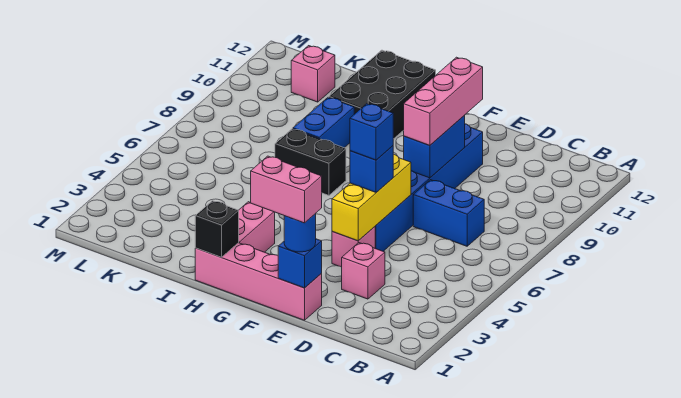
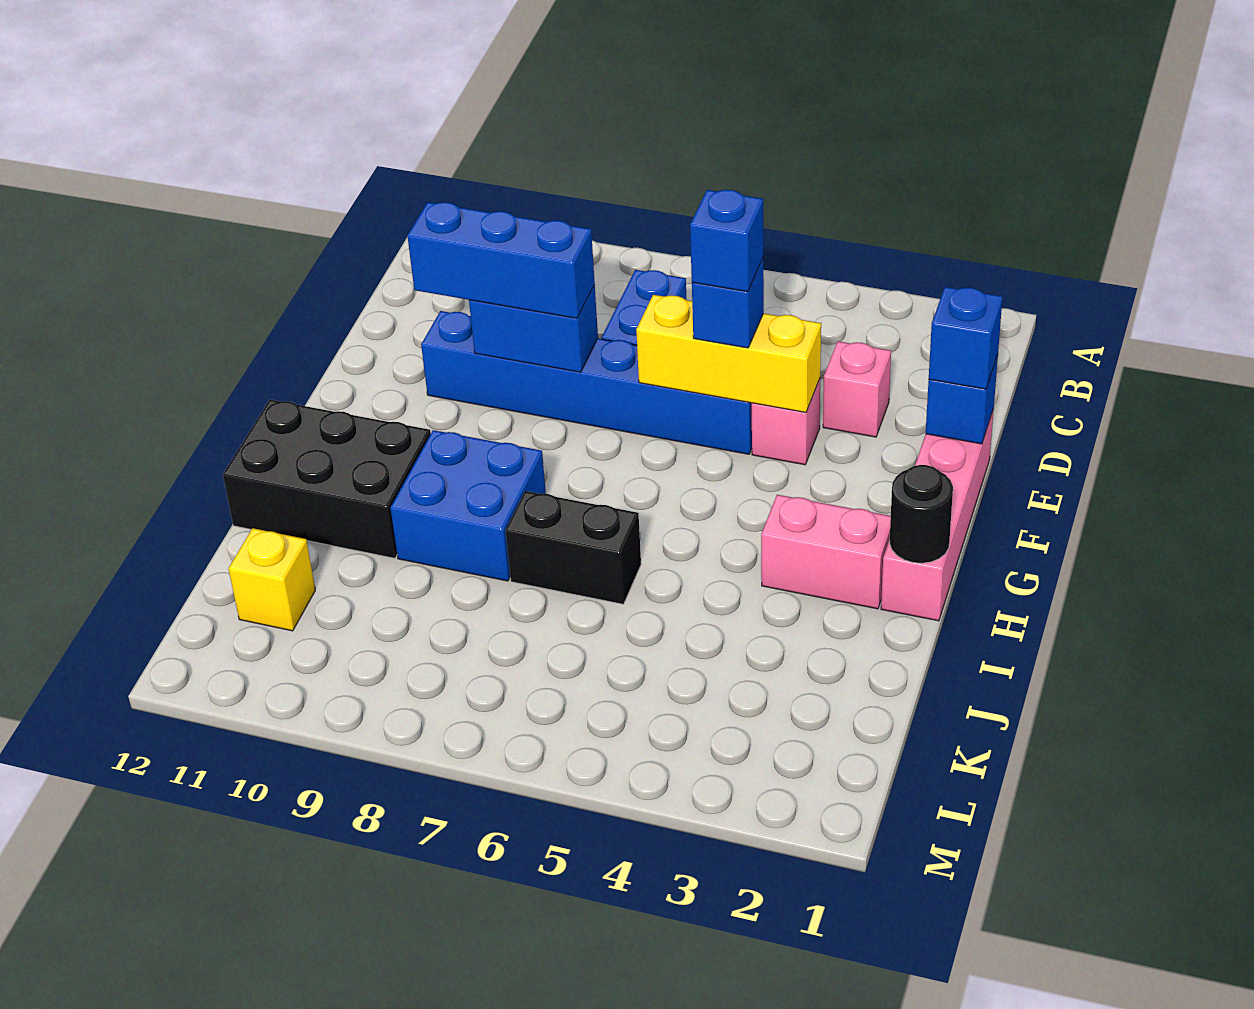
blue 1x1 round brick [284,213,316,252] -> blue 1x1 brick [929,287,1003,389]
pink 1x2 brick [251,156,322,223] -> none
pink 1x3 brick [404,57,483,146] -> blue 1x3 brick [407,202,595,318]
black 1x1 brick [195,201,239,257] -> black 1x1 round brick [890,465,953,563]
black 1x2 brick [275,129,346,195] -> black 1x2 brick turned to [506,491,641,604]
blue 1x2 brick [293,97,354,148] -> blue 2x2 brick [391,430,546,581]
pink 1x1 brick [291,46,335,102] -> yellow 1x1 brick [228,528,315,631]

